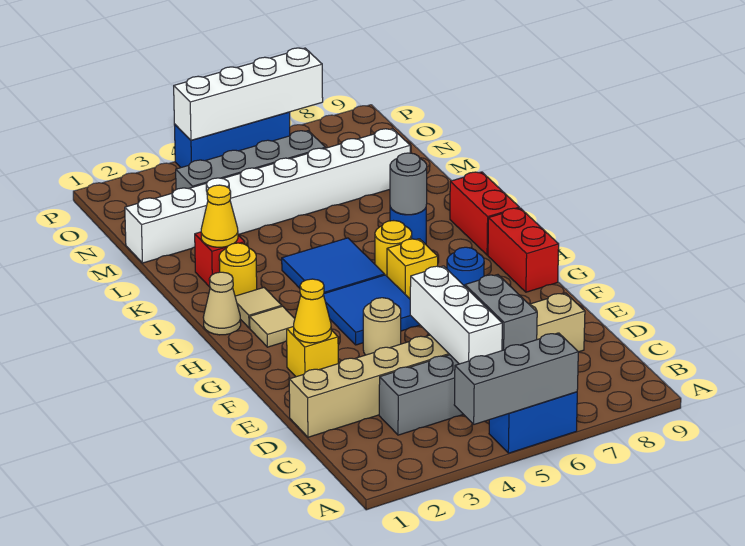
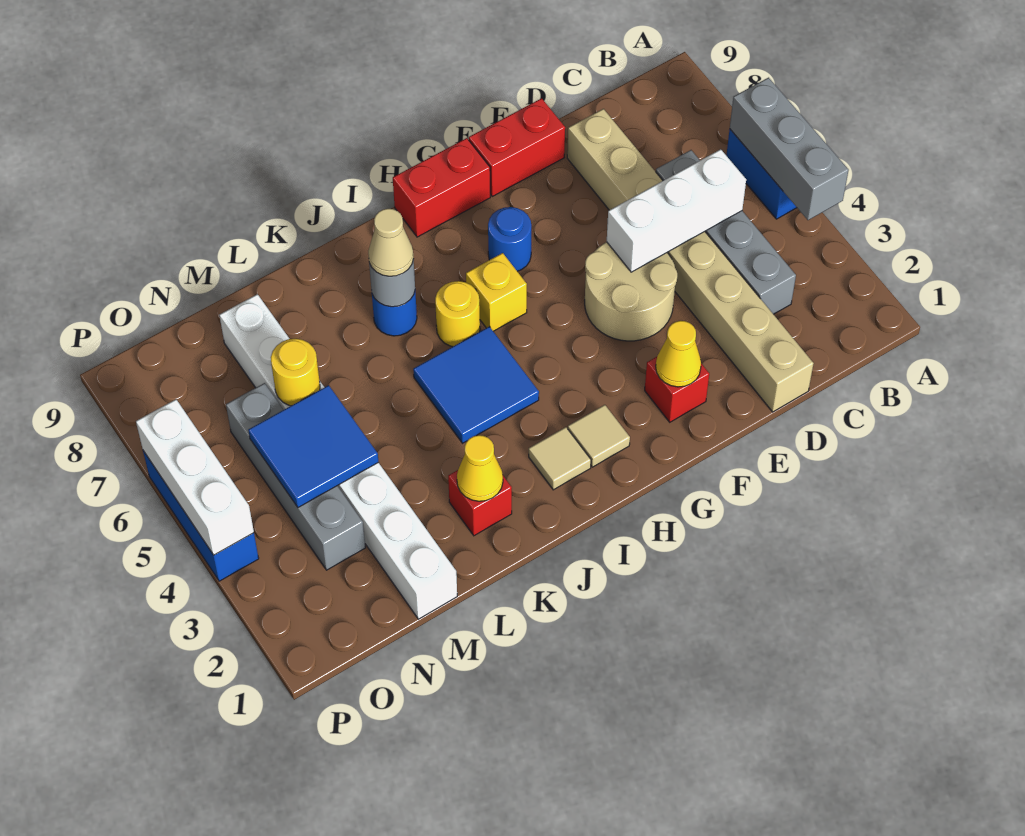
grey 1x2 brick [465,275,537,350] -> none
yellow 1x1 brick [287,326,338,377] -> red 1x1 brick [645,357,709,422]
tan 1x1 round brick [363,298,401,355] -> tan 2x2 round brick [585,242,677,341]
blue 2x2 tile [323,275,420,345] -> blue 2x2 tile moved to [248,385,378,507]
tan 1x1 cone [203,272,241,335] -> tan 1x1 cone moved to [368,209,414,276]
red 1x2 brick [450,172,519,255] -> red 1x2 brick moved to [469,98,565,196]
yellow 1x1 round brick [219,243,257,296] -> yellow 1x1 round brick moved to [271,339,320,406]
white 1x4 brick [174,48,323,140] -> white 1x3 brick [136,399,254,555]

